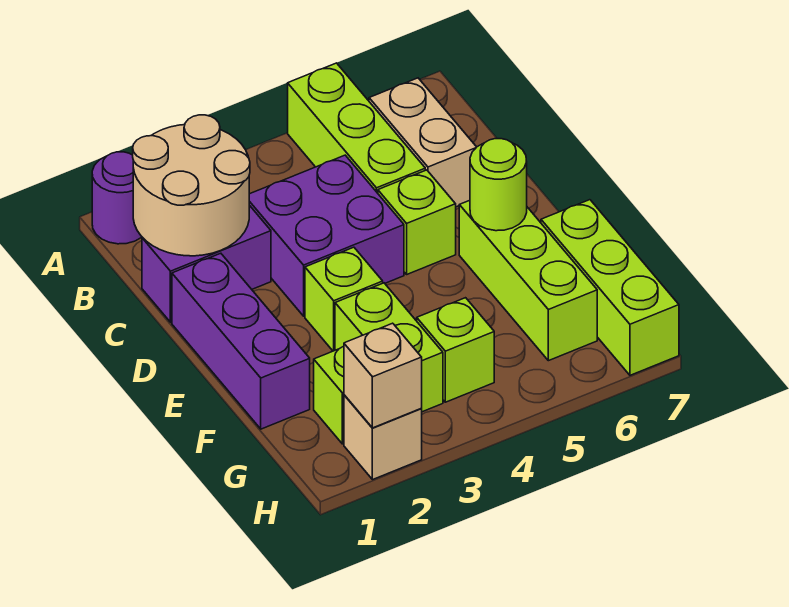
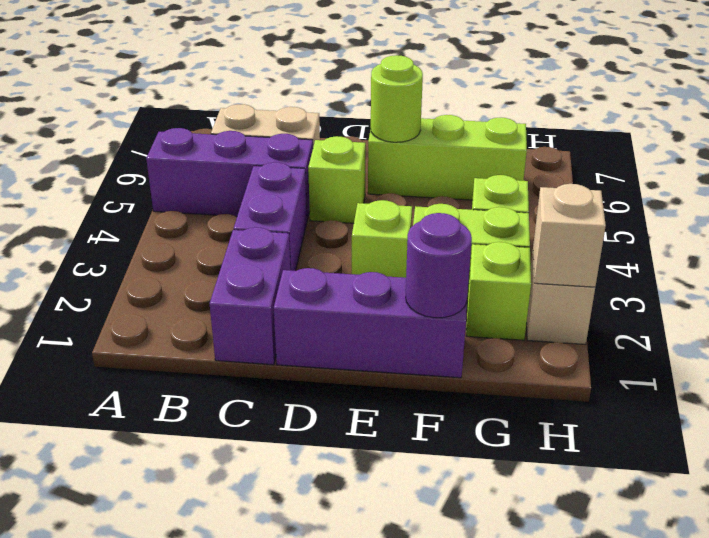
purple 1x1 round brick [92,152,142,244] -> purple 1x1 round brick moved to [406,213,472,318]
lime 1x3 brick [288,63,425,193] -> purple 1x3 brick [146,128,313,220]
tan 2x2 round brick [133,115,250,256] -> none
purple 2x2 brick [249,155,404,316] -> purple 1x2 brick [234,162,307,271]
lime 1x3 brick [541,200,679,375] -> none

